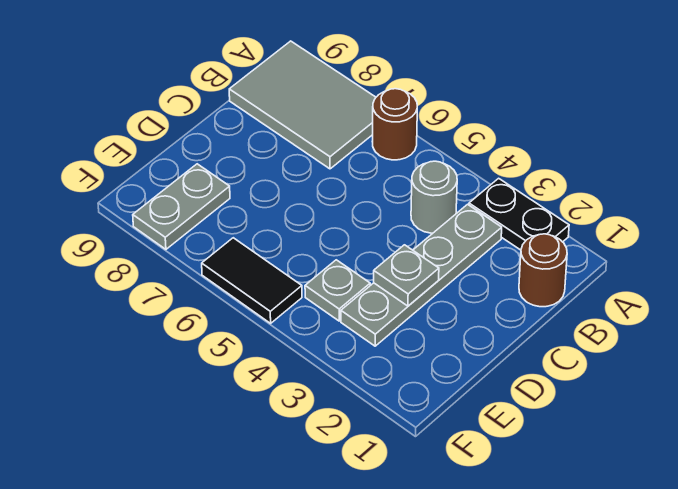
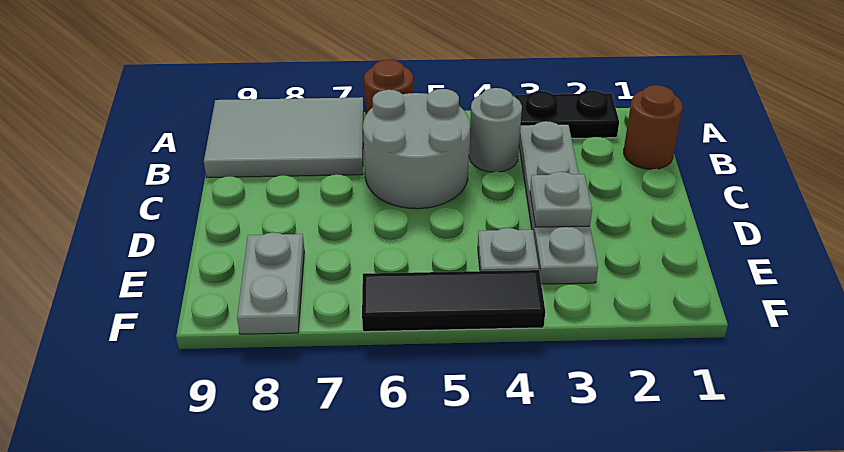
none -> grey 2x2 round brick [363,89,470,209]
black 1x2 tile [202,238,302,323] -> black 1x3 tile [362,270,545,332]

